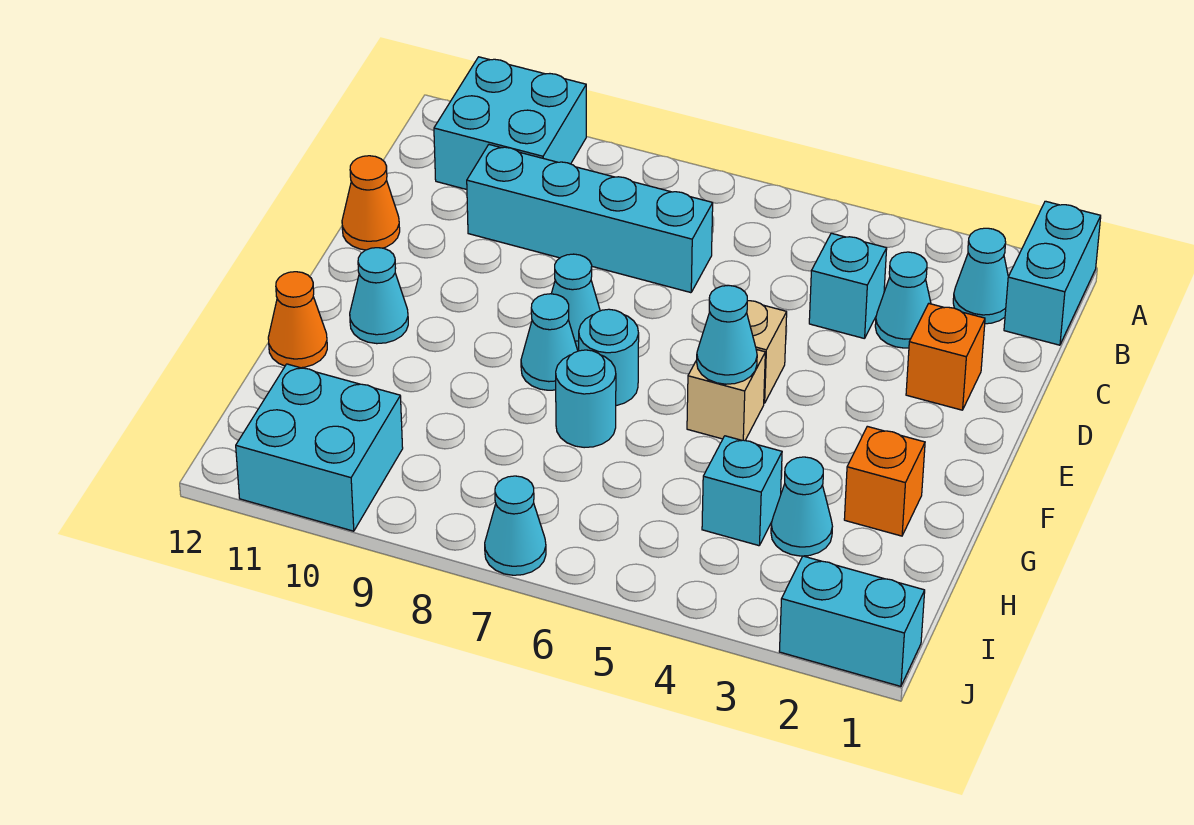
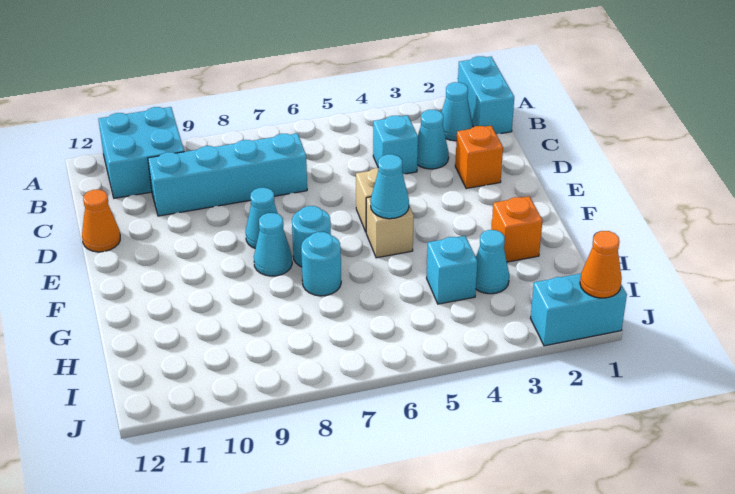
cyan 1x1 cone [350,248,408,344] -> none
orange 1x1 cone [268,272,327,368] -> orange 1x1 cone moved to [580,231,622,298]
cyan 2x2 brick [236,364,403,531] -> none
cyan 1x1 cone [485,476,546,575] -> none

